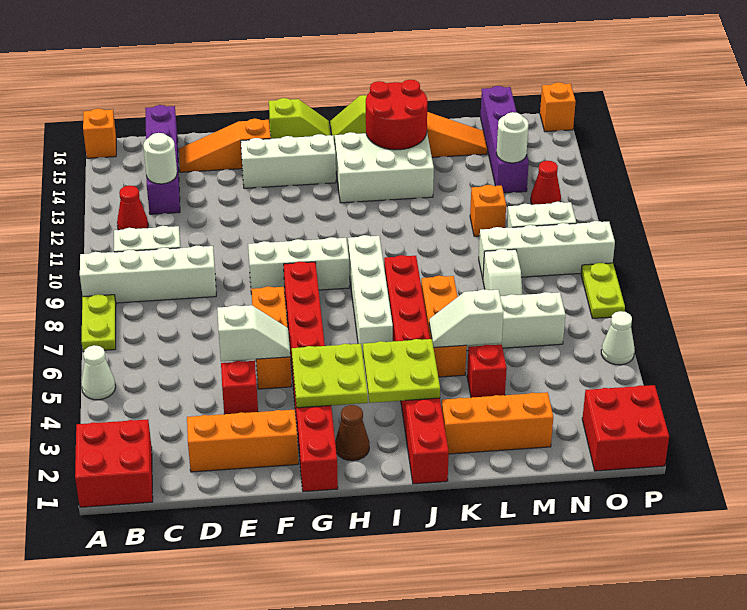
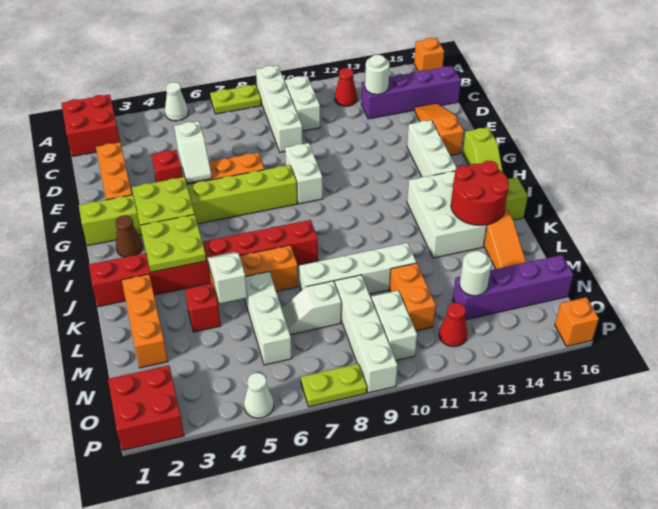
white 1x3 brick [248,237,349,294] -> white 1x2 brick [285,143,323,204]
red 1x8 brick [284,262,338,492] -> lime 1x8 brick [79,165,297,245]
white 1x4 brick [348,235,393,354] -> white 1x4 brick moved to [299,243,416,294]
orange 1x1 brick [470,185,506,236] -> orange 1x2 brick [389,263,436,331]

